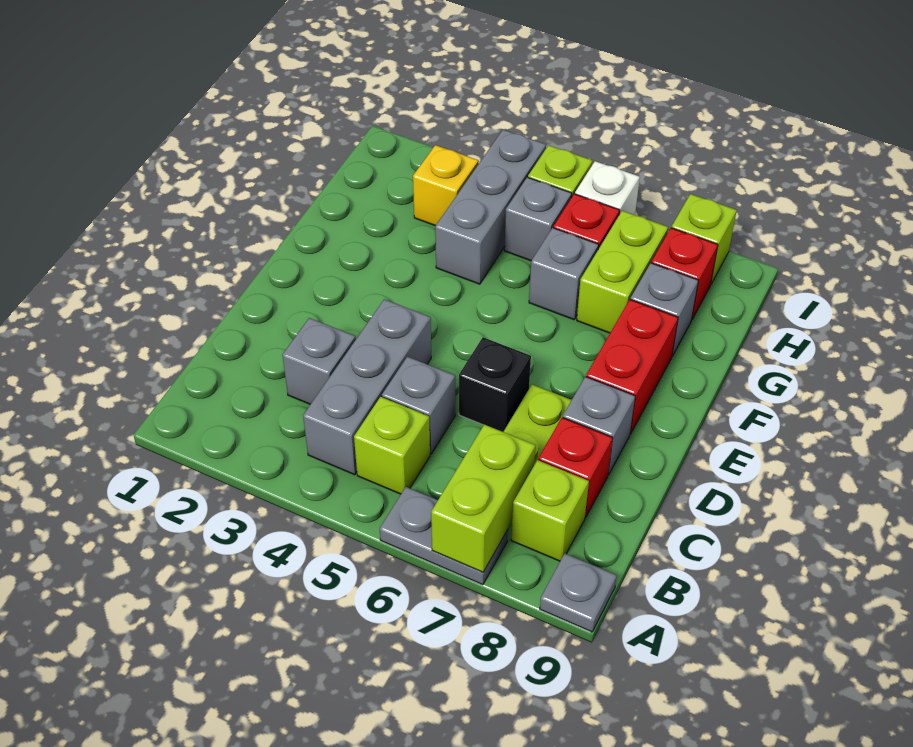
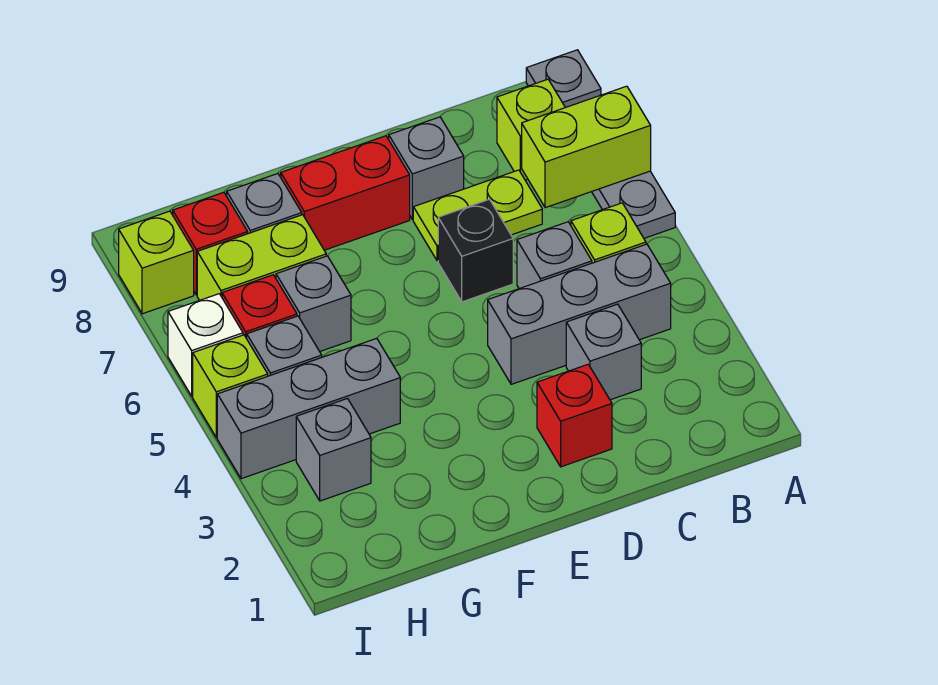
red 1x1 brick [538,418,613,518] -> red 1x1 brick moved to [537,364,612,467]
yellow 1x1 brick [413,145,479,226] -> grey 1x1 brick [296,399,371,501]

